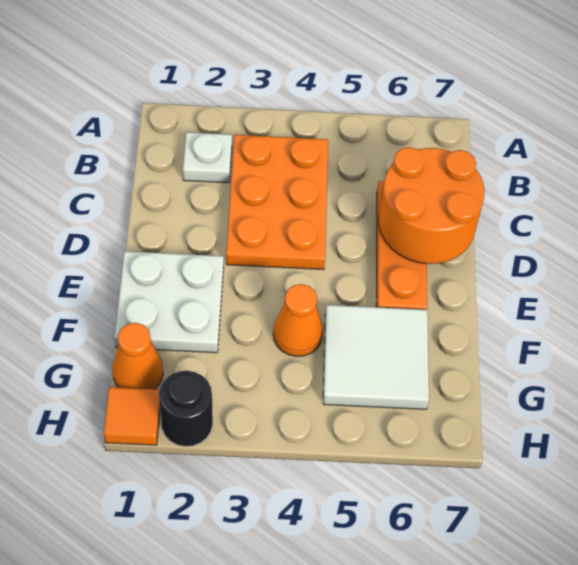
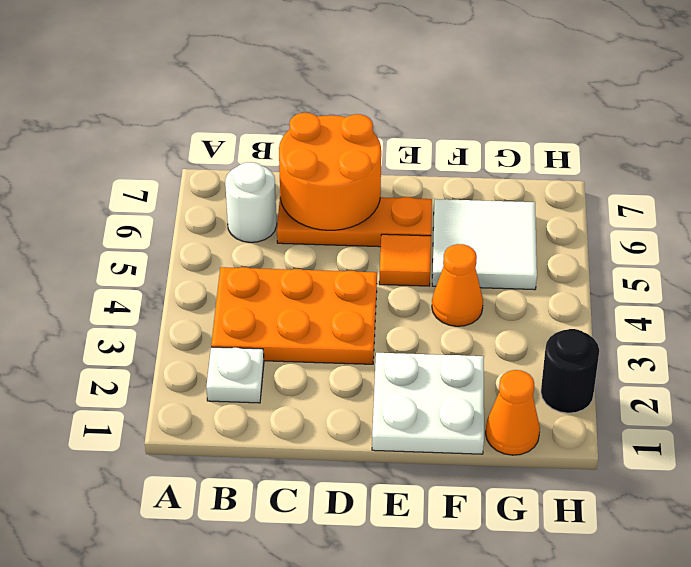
none -> white 1x1 round brick [225,162,277,242]
orange 1x1 tile [104,387,160,445] -> orange 1x1 tile moved to [379,234,431,286]

